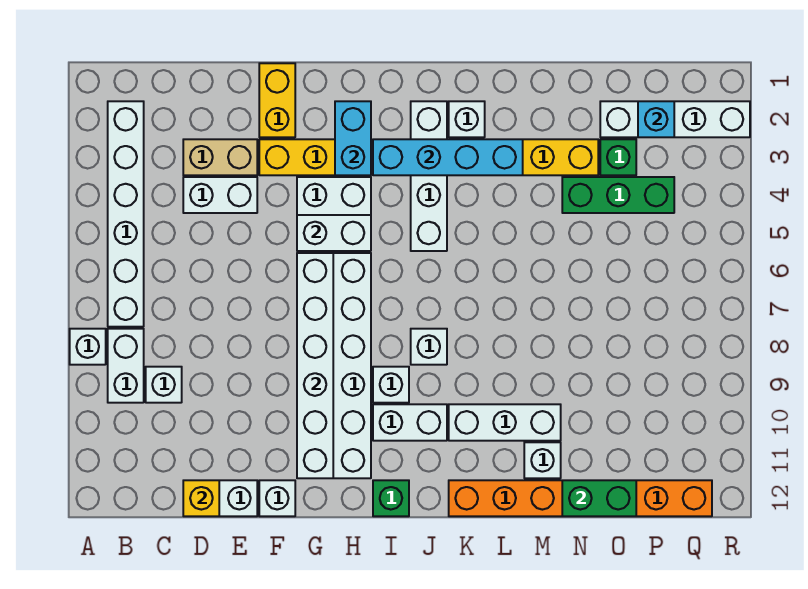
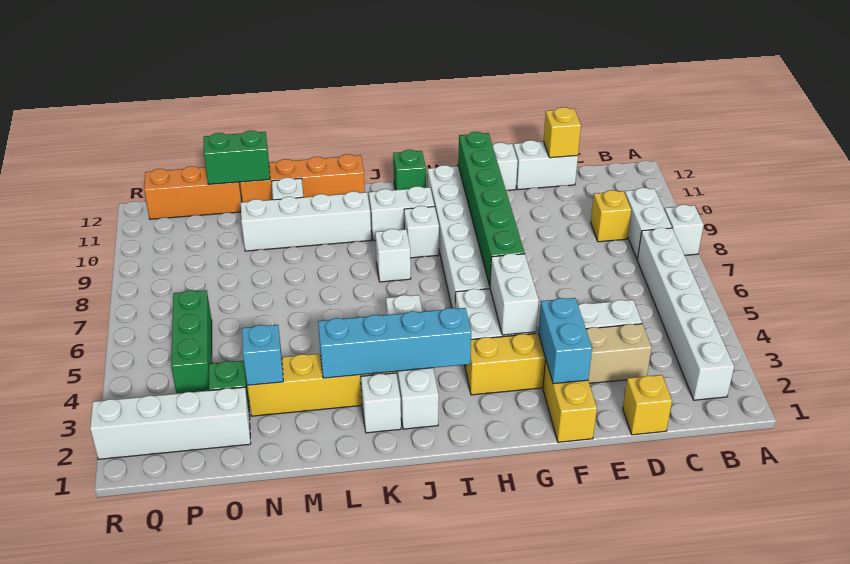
white 1x1 brick [146,367,182,403] -> yellow 1x1 brick [591,190,631,242]
none -> yellow 1x1 brick [623,375,672,435]
white 1x2 brick [297,215,371,251] -> white 1x2 brick turned to [490,253,539,335]
white 1x6 brick [297,253,333,478] -> green 1x6 brick [458,132,525,286]
cyan 1x2 brick [335,101,371,175] -> cyan 1x2 brick moved to [538,298,592,384]
white 1x3 brick [449,404,561,441] -> white 1x4 brick [241,191,371,251]
green 1x3 brick [562,177,674,213] -> green 1x3 brick turned to [171,290,212,394]
cyan 1x1 brick [638,101,674,137] -> cyan 1x1 brick moved to [242,325,283,386]

